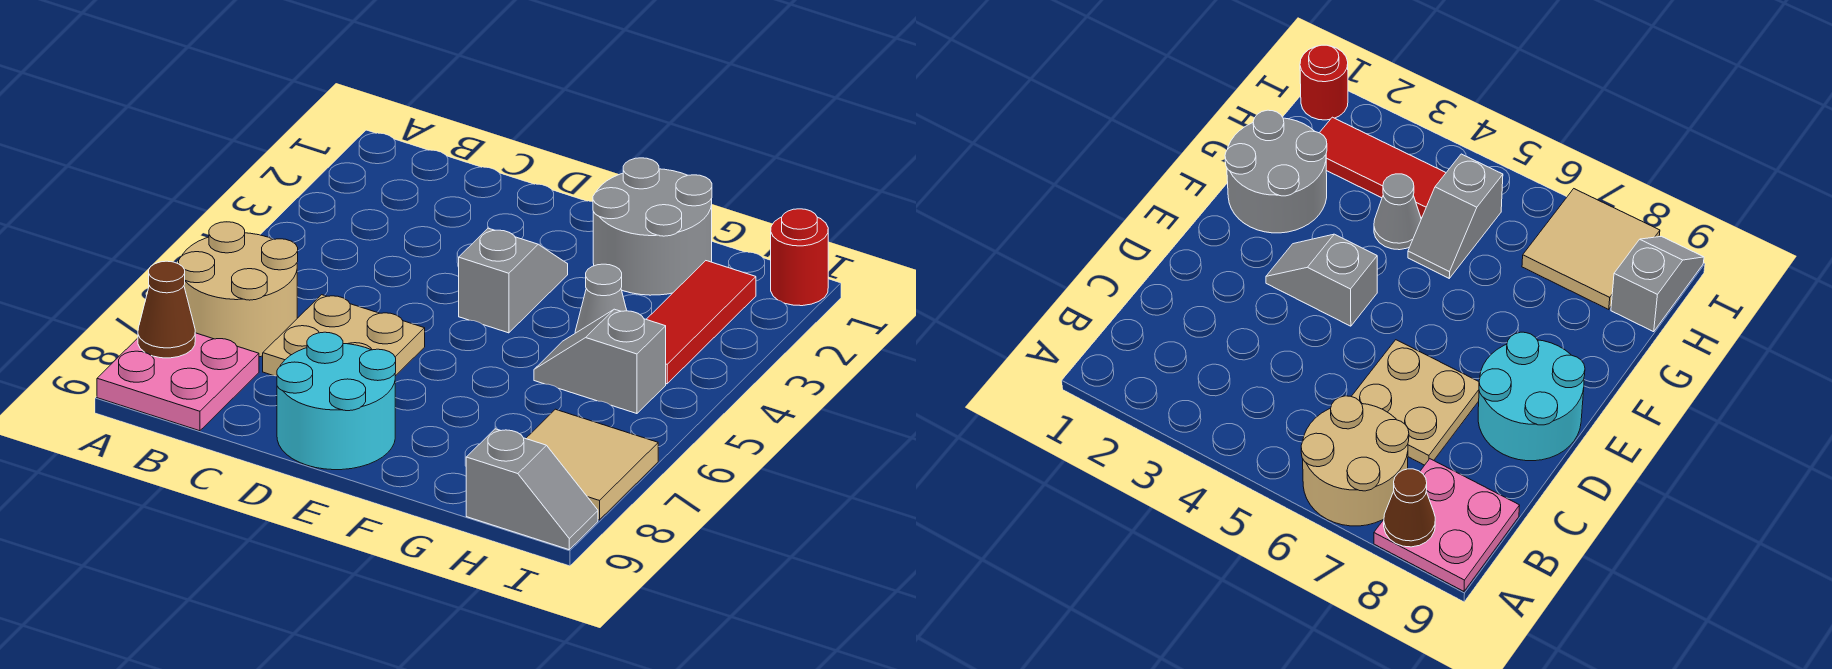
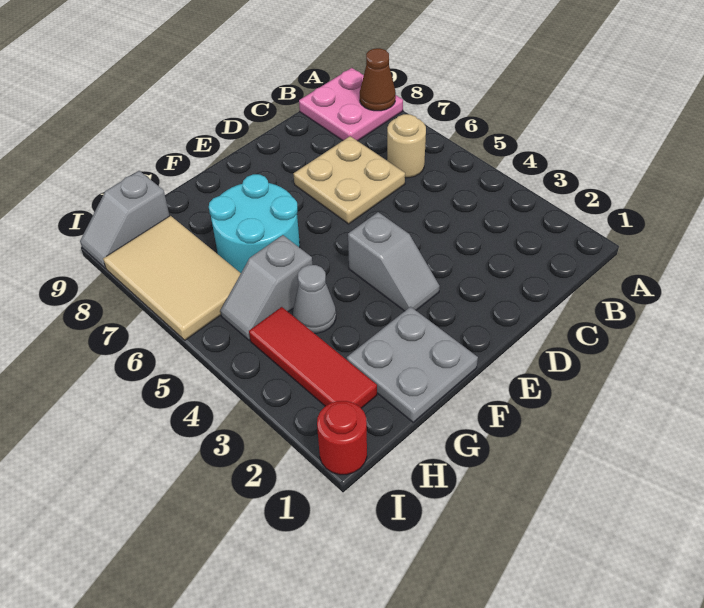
tan 2x2 round brick [179,222,298,357] -> tan 1x1 round brick [387,114,426,178]
cyan 2x2 round brick [277,332,396,470] -> cyan 2x2 round brick moved to [209,174,300,273]
grey 2x2 round brick [593,158,712,295] -> grey 2x2 plate [347,307,478,422]
grey 1x2 slope [534,309,666,414] -> grey 1x2 slope turned to [220,235,312,340]
tan 2x2 tile [526,409,658,520] -> tan 2x3 tile [103,216,241,340]

